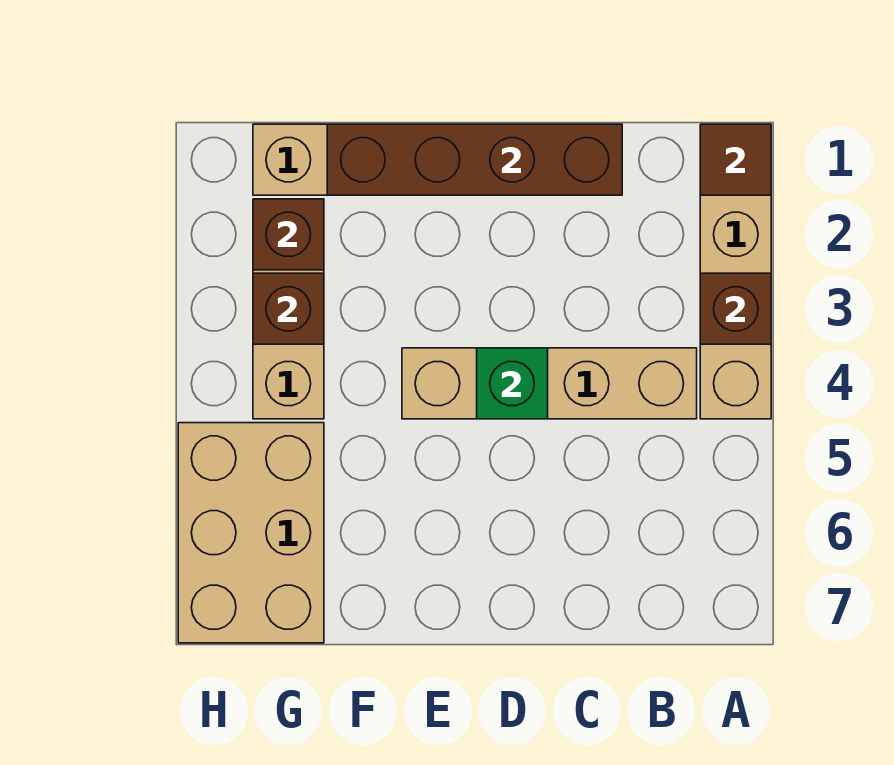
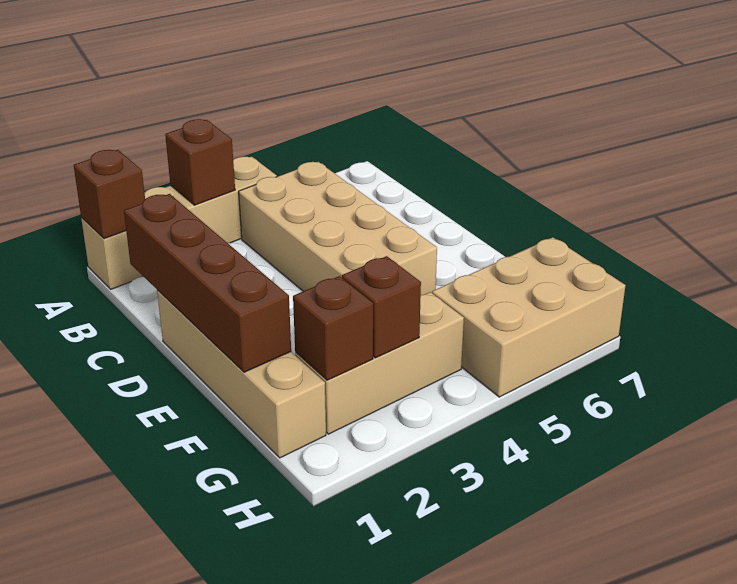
brown 1x1 tile [700,124,771,195] -> brown 1x1 brick [74,150,145,239]
tan 1x4 brick [402,348,697,419] -> tan 2x4 brick [239,162,437,295]
green 1x1 brick [477,348,548,419] -> none

